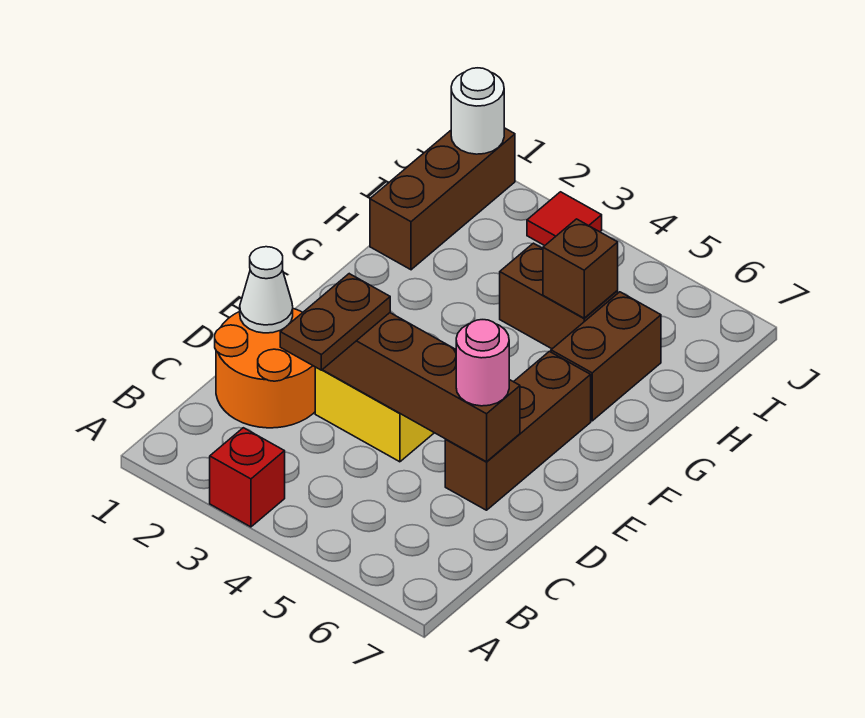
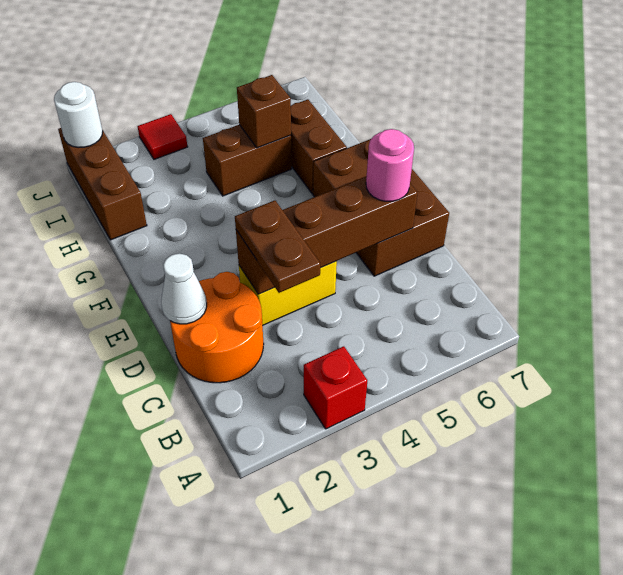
brown 1x3 brick [445,351,591,510] -> brown 2x3 brick [313,139,449,276]

